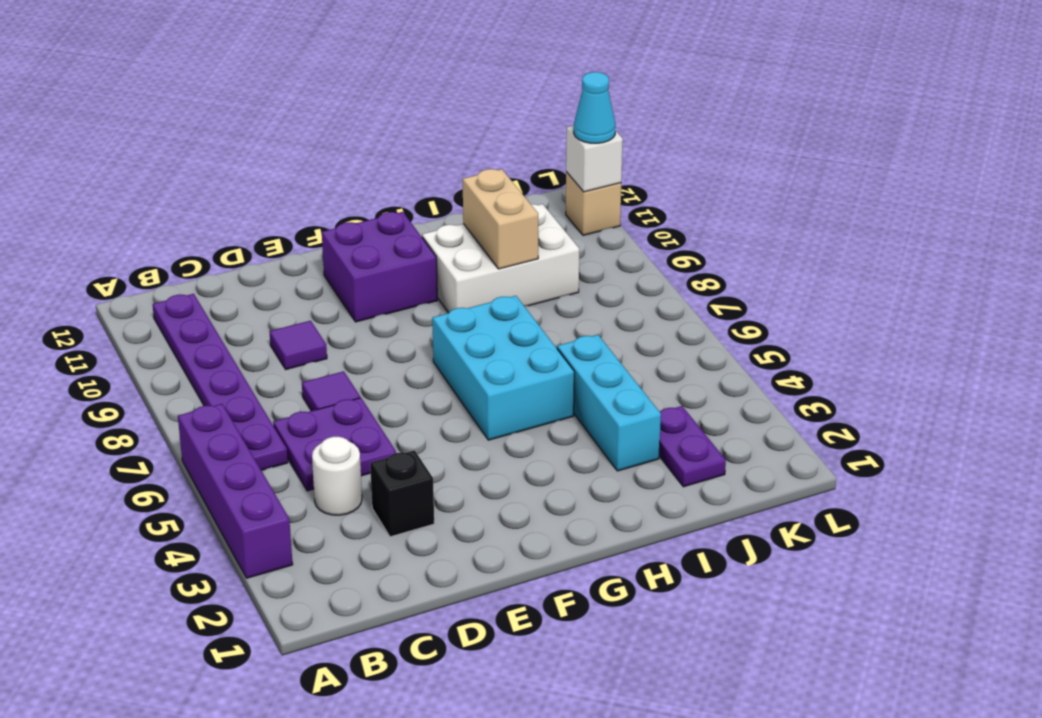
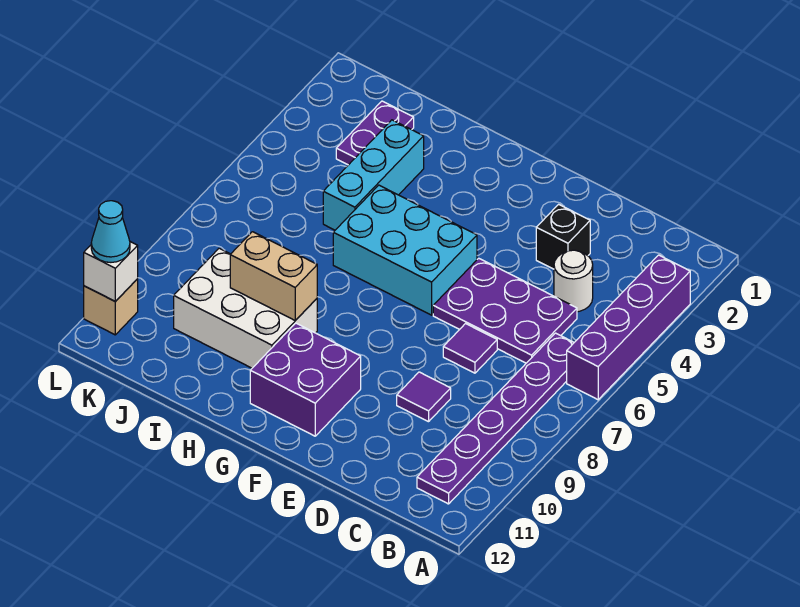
purple 2x2 plate [273,398,396,491] -> purple 2x3 plate [433,258,577,363]
cyan 2x3 brick [432,296,574,440] -> cyan 2x3 brick turned to [333,185,477,315]
tan 1x2 brick [463,169,538,269] -> tan 1x2 brick turned to [230,232,317,320]

